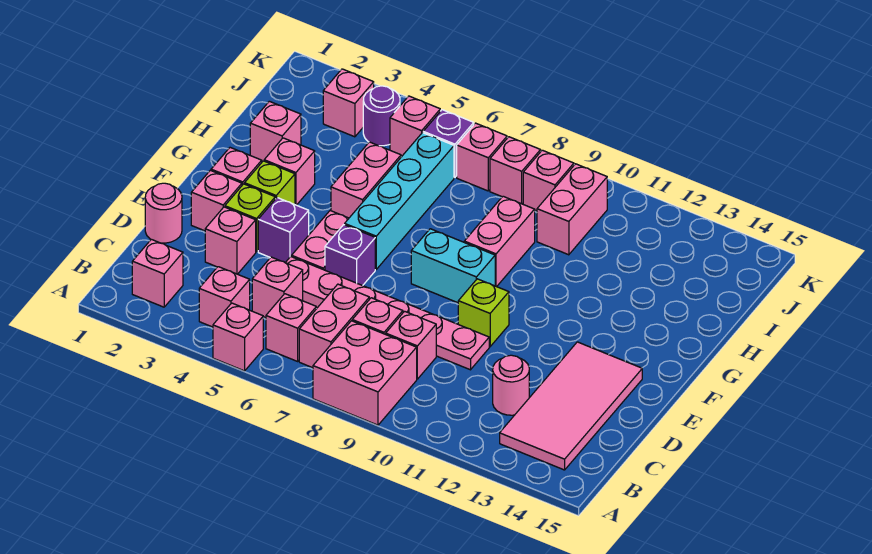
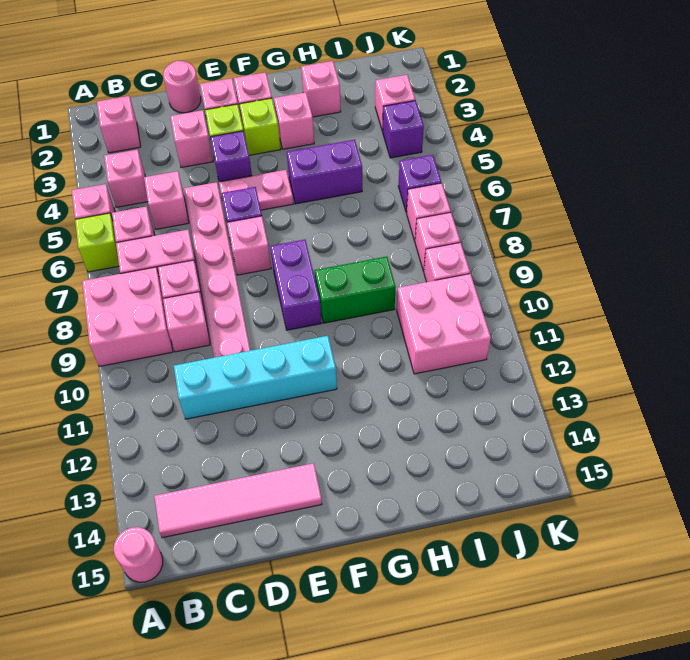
pink 2x4 tile [500,342,642,470] -> pink 1x4 tile [154,463,322,538]
pink 1x1 round brick [493,355,529,415] -> pink 1x1 round brick moved to [114,527,163,582]
lime 1x1 brick [458,279,509,347] -> lime 1x1 brick moved to [75,213,119,272]
cyan 1x4 brick [345,133,454,269] -> cyan 1x4 brick moved to [174,336,337,419]
cyan 1x2 brick [411,229,495,303] -> purple 1x2 brick [270,240,321,330]
pink 1x2 brick [331,142,401,218] -> purple 1x2 brick [287,140,362,204]
pink 1x2 brick [464,196,535,287] -> green 1x2 brick [315,257,396,323]
pink 1x2 brick [537,164,607,255] -> pink 2x2 brick [397,274,491,374]
purple 1x1 round brick [363,86,400,146] -> purple 1x1 brick [383,101,424,158]
pink 1x1 brick [390,96,440,156] -> pink 1x1 brick moved to [227,216,271,275]

